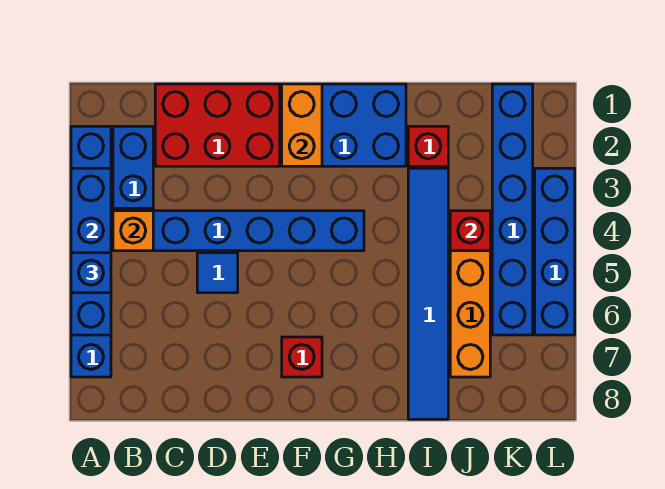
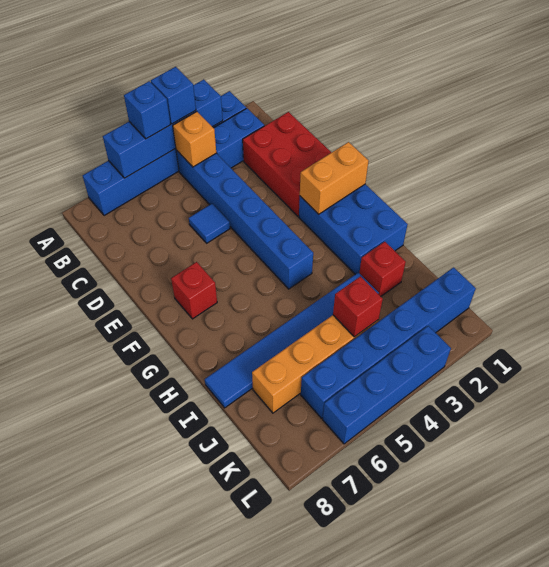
none -> blue 1x1 brick [151,67,196,124]

